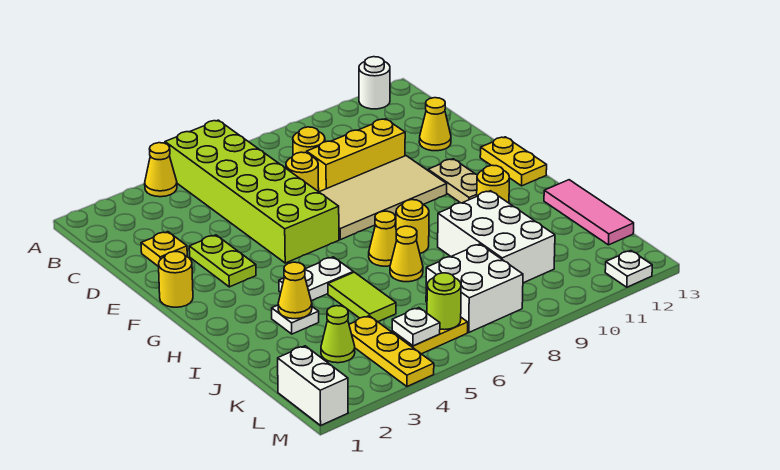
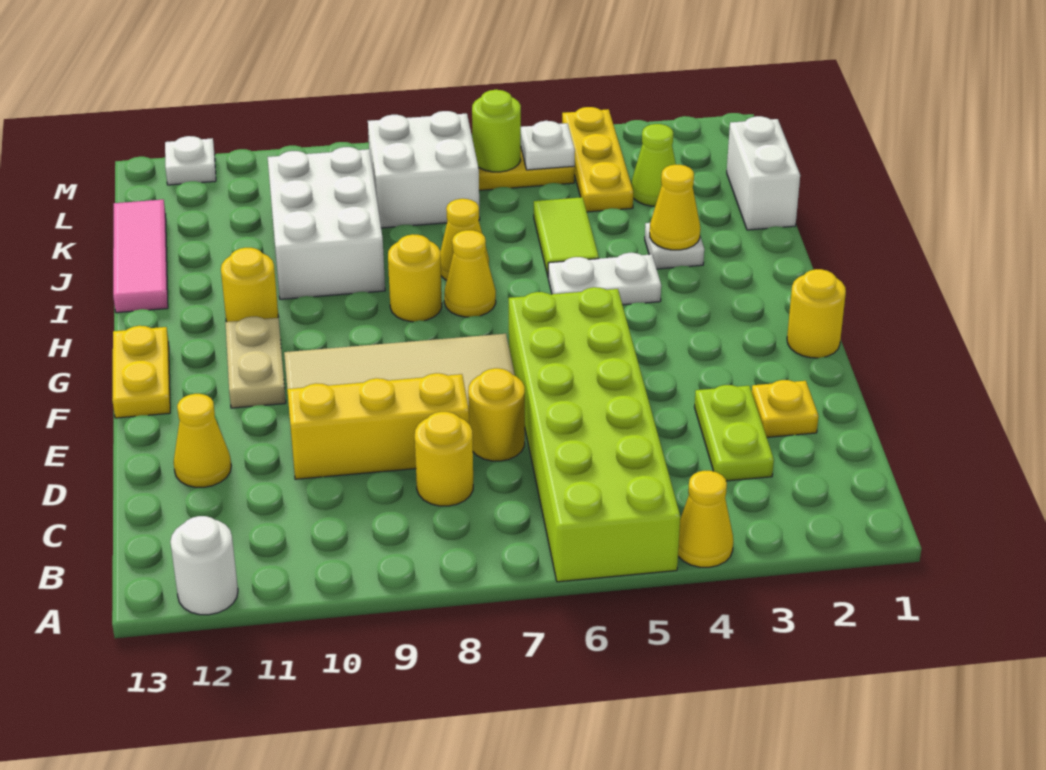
lime 1x2 plate [189,235,256,287] -> lime 1x2 plate moved to [695,385,774,481]
white 1x2 brick [278,346,348,425] -> white 1x2 brick moved to [727,116,800,230]

